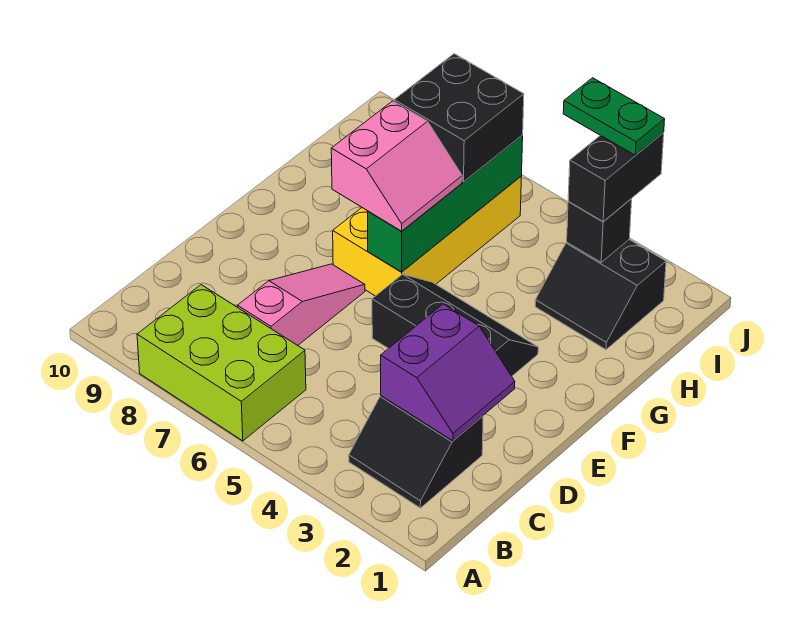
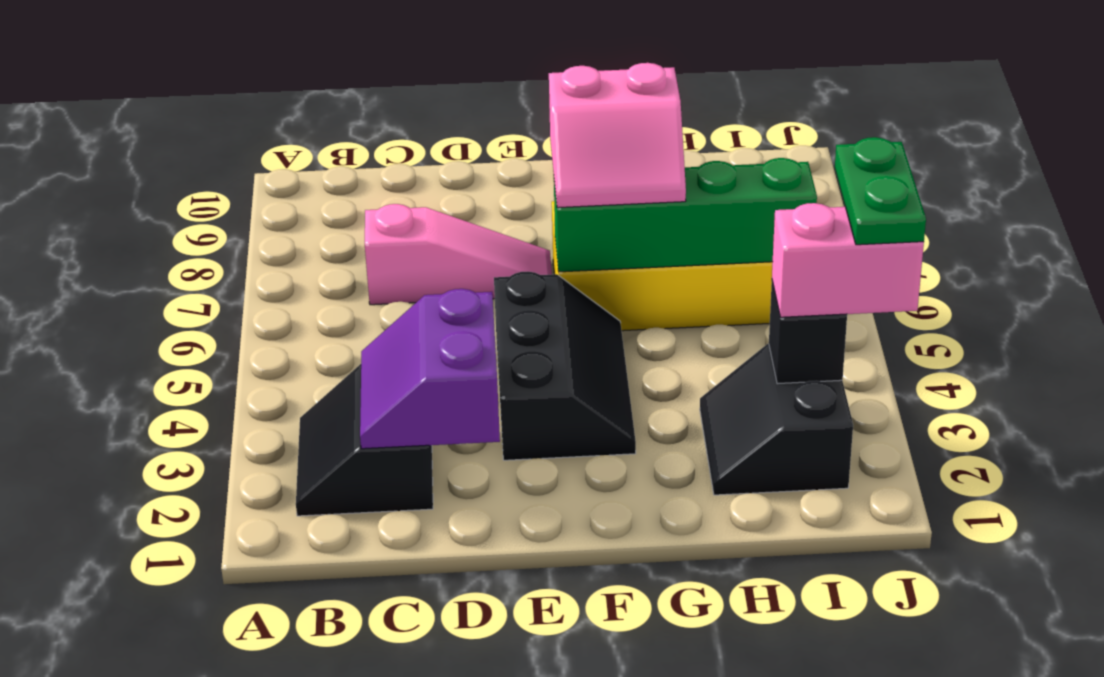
lime 2x3 brick [137,285,306,441] -> none
purple 2x2 slope [381,304,515,441] -> purple 2x2 slope turned to [360,289,500,449]
black 2x2 brick [394,54,524,182] -> none
black 1x2 brick [568,133,664,222] -> pink 1x2 brick [772,203,924,317]

